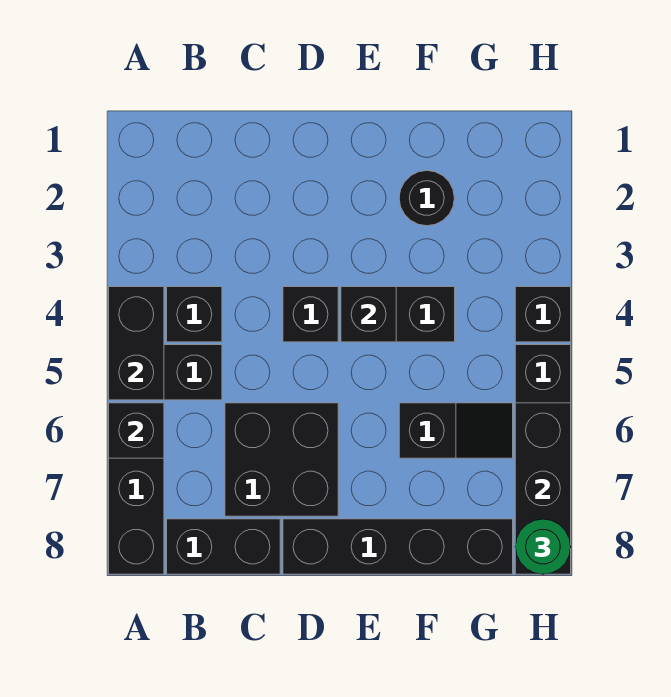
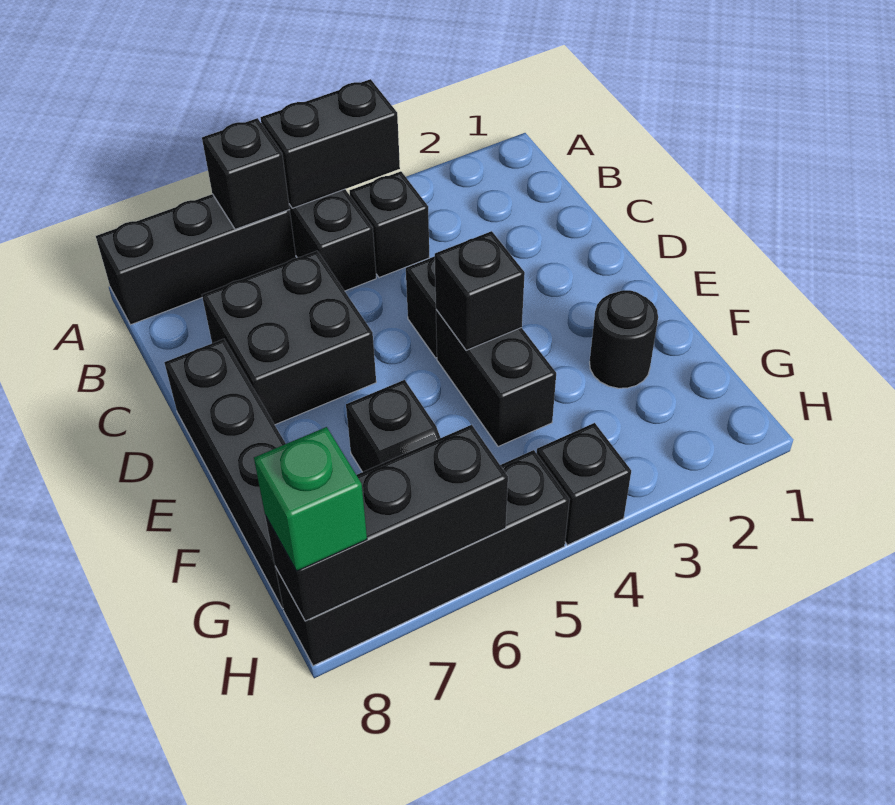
black 1x2 brick [167,519,280,574] -> none
green 1x1 round brick [515,519,571,574] -> green 1x1 brick [254,427,367,571]

